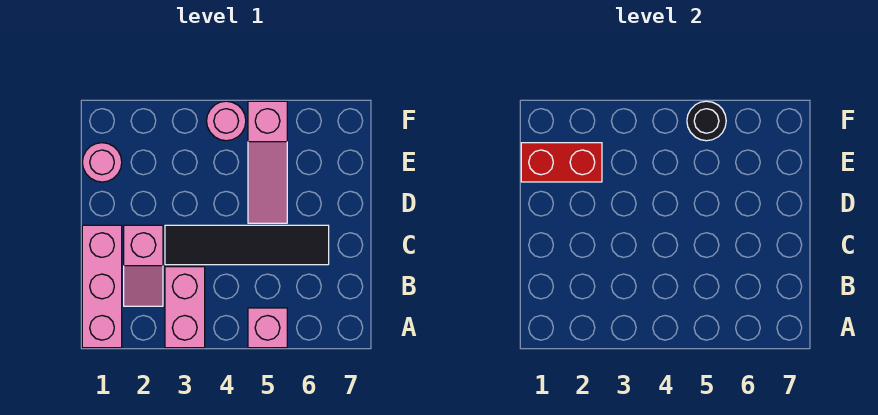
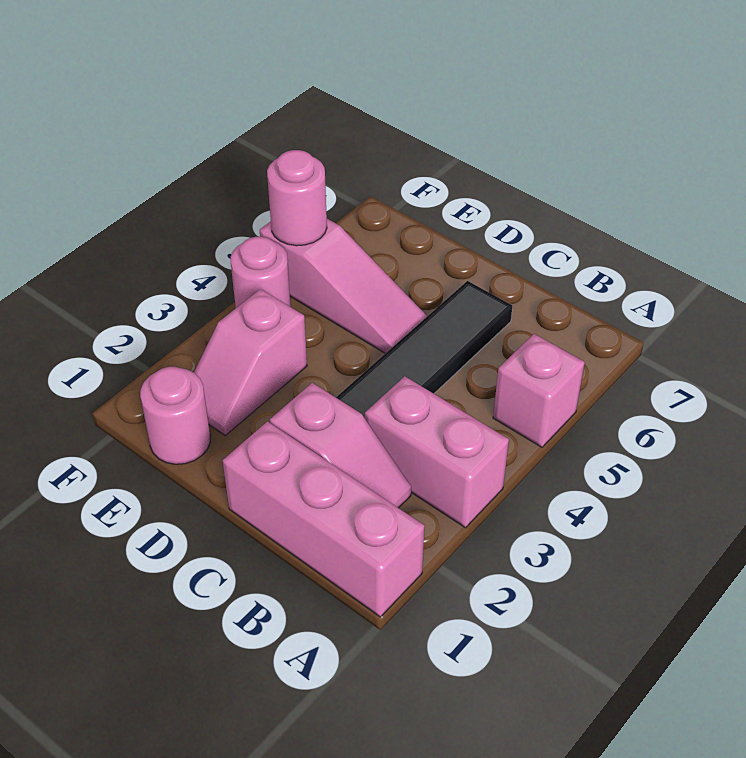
red 1x2 brick [521,143,602,182] -> none
none -> pink 1x2 slope [194,289,307,435]
black 1x1 round brick [687,101,726,141] -> pink 1x1 round brick [267,150,327,246]

